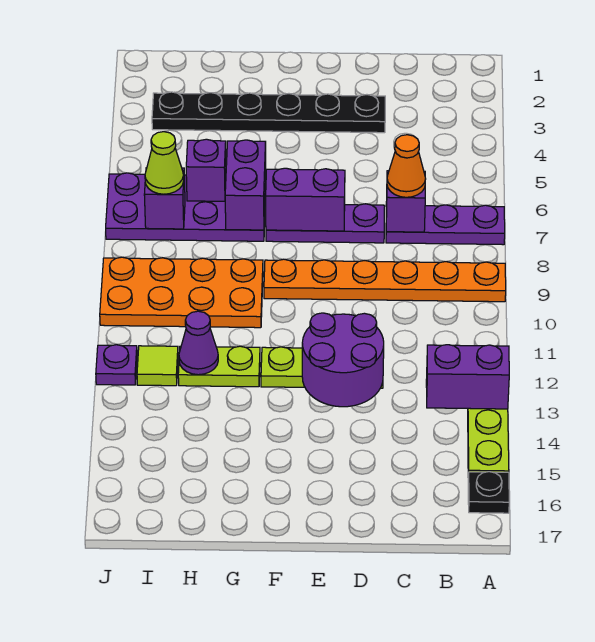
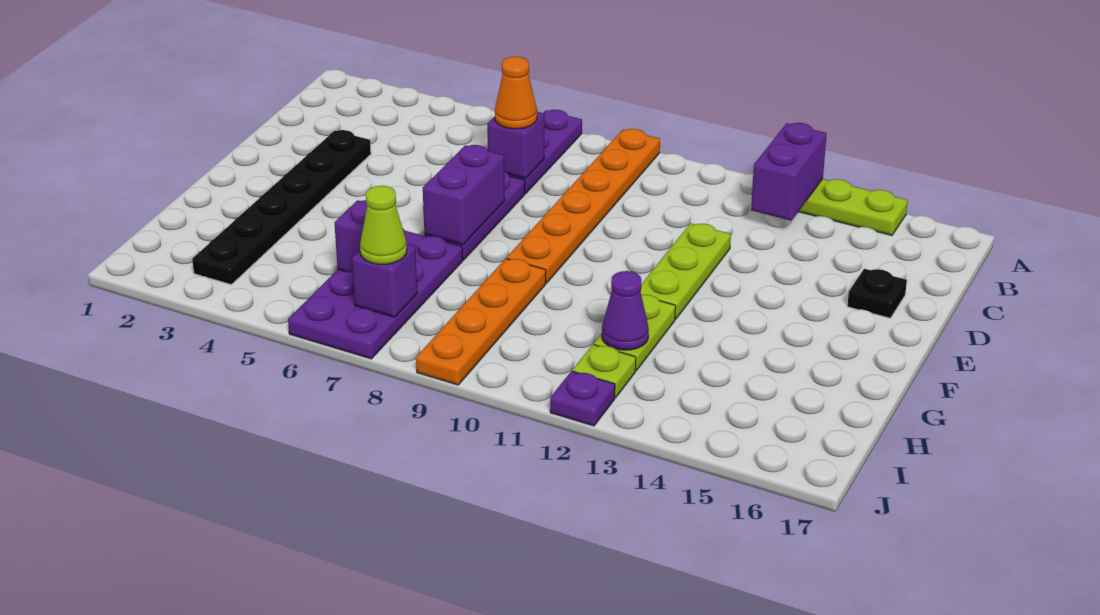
black 1x1 plate [468,472,509,513] -> black 1x1 plate moved to [847,269,907,318]
purple 2x2 round brick [302,313,384,407] -> none
purple 1x2 brick [225,140,266,230] -> none
orange 2x4 plate [100,257,263,328] -> orange 1x4 plate [416,259,546,385]
lime 1x1 tile [137,346,178,386] -> lime 1x1 plate [572,345,636,398]

